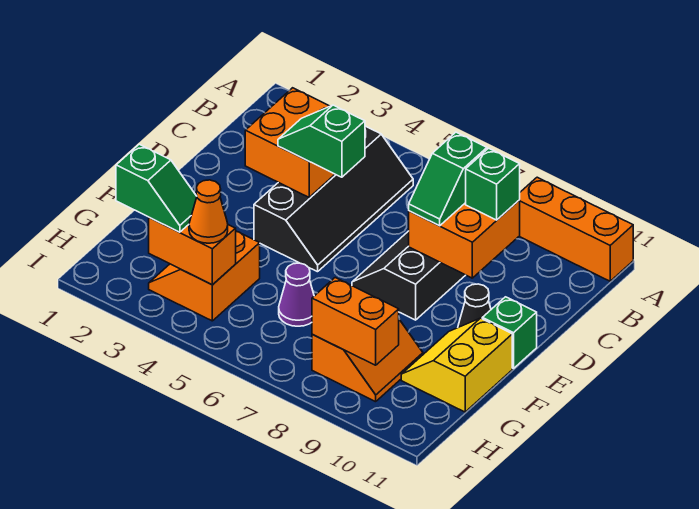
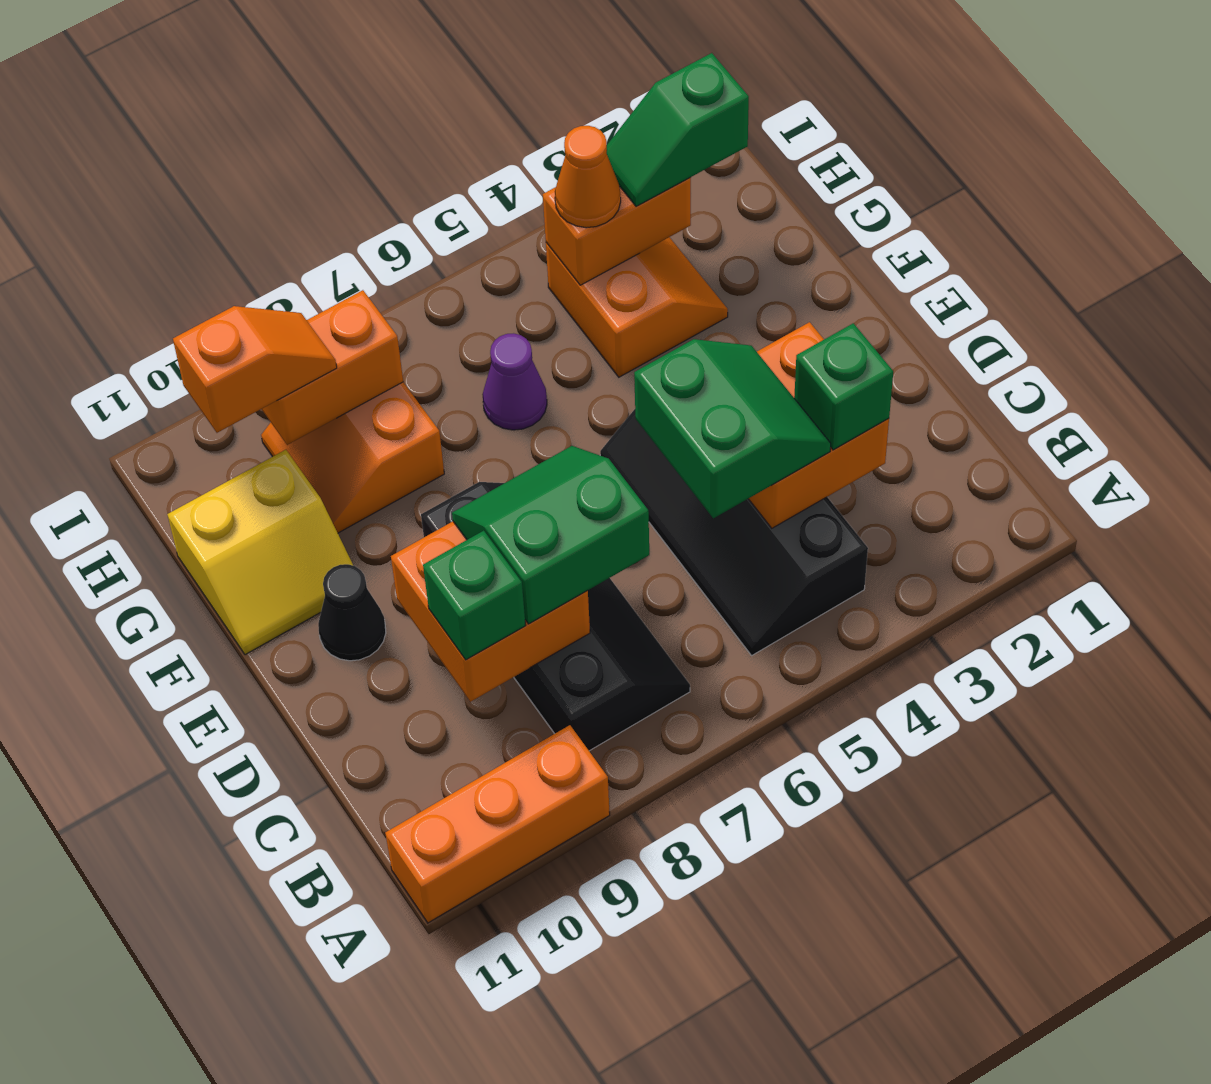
green 1x2 slope [409,132,487,226] -> green 2x2 slope [452,446,649,624]
green 1x2 slope [278,105,365,177] -> green 2x2 slope [634,339,831,518]
green 1x1 brick [482,297,537,369] -> green 1x1 brick moved to [794,323,893,450]
yellow 2x2 slope [401,318,512,412] -> yellow 2x2 slope turned to [167,450,353,655]
none -> orange 1x2 slope [173,306,337,433]

